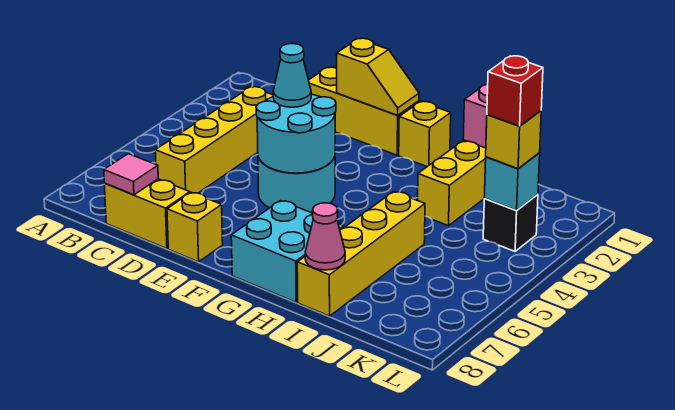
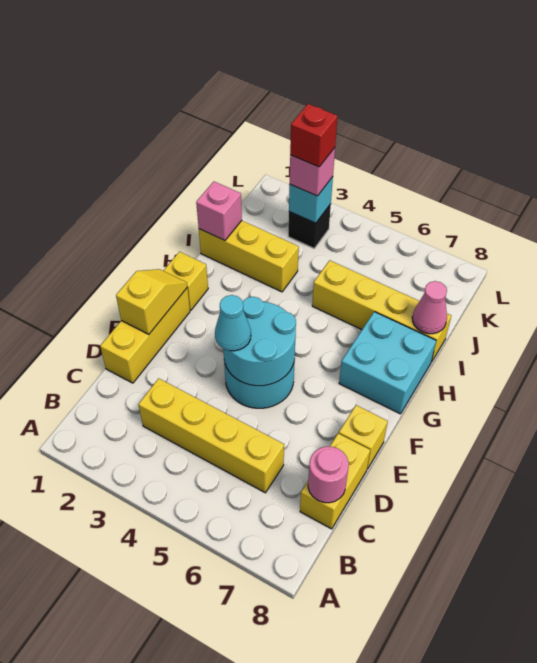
pink 1x1 tile [104,154,158,195] -> pink 1x1 round brick [308,446,349,503]
yellow 1x1 brick [486,111,541,169] -> pink 1x1 brick [290,148,335,196]

